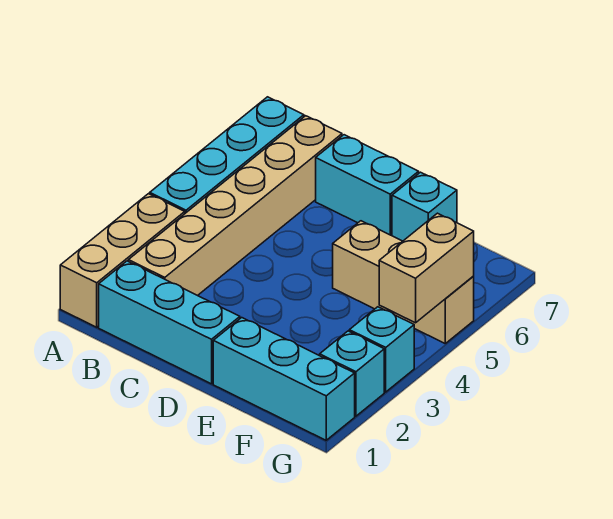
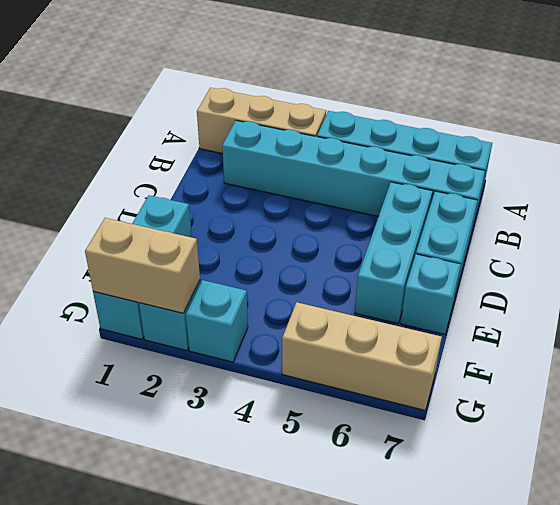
cyan 1x3 brick [99,261,240,384] -> cyan 1x3 brick moved to [355,182,433,323]
tan 1x6 brick [128,116,342,296] -> cyan 1x6 brick [222,121,485,229]
tan 1x3 brick [333,221,474,343] -> tan 1x3 brick turned to [282,302,442,410]
tan 1x2 brick [379,213,474,323] -> tan 1x2 brick moved to [85,218,200,313]

